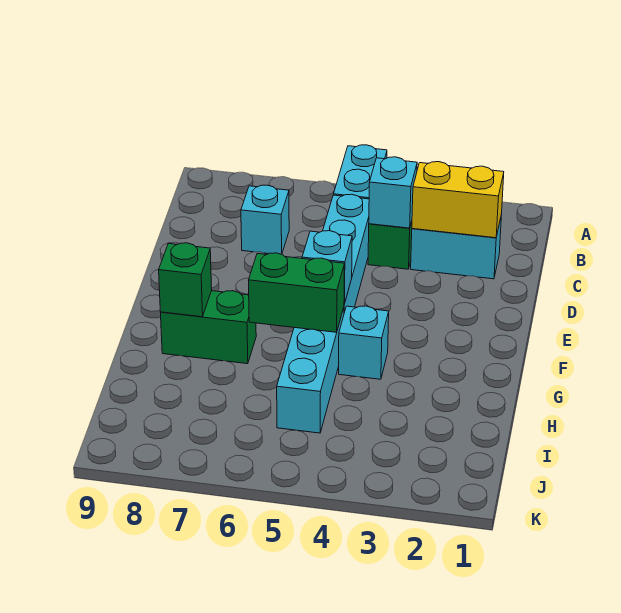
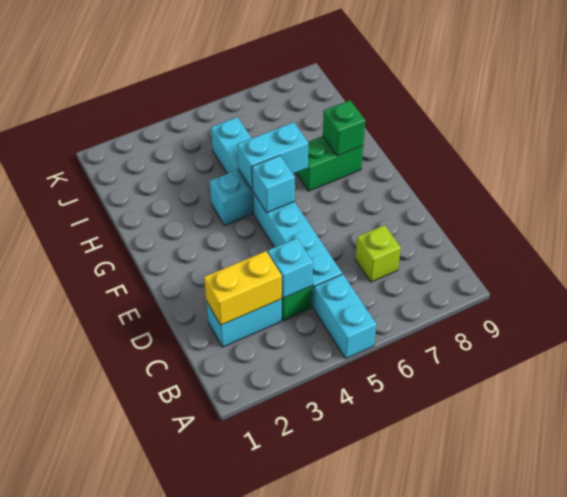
cyan 1x1 brick [241,185,289,254] -> lime 1x1 brick [355,225,401,282]
green 1x2 brick [249,253,345,332] -> cyan 1x2 brick [237,122,308,190]

